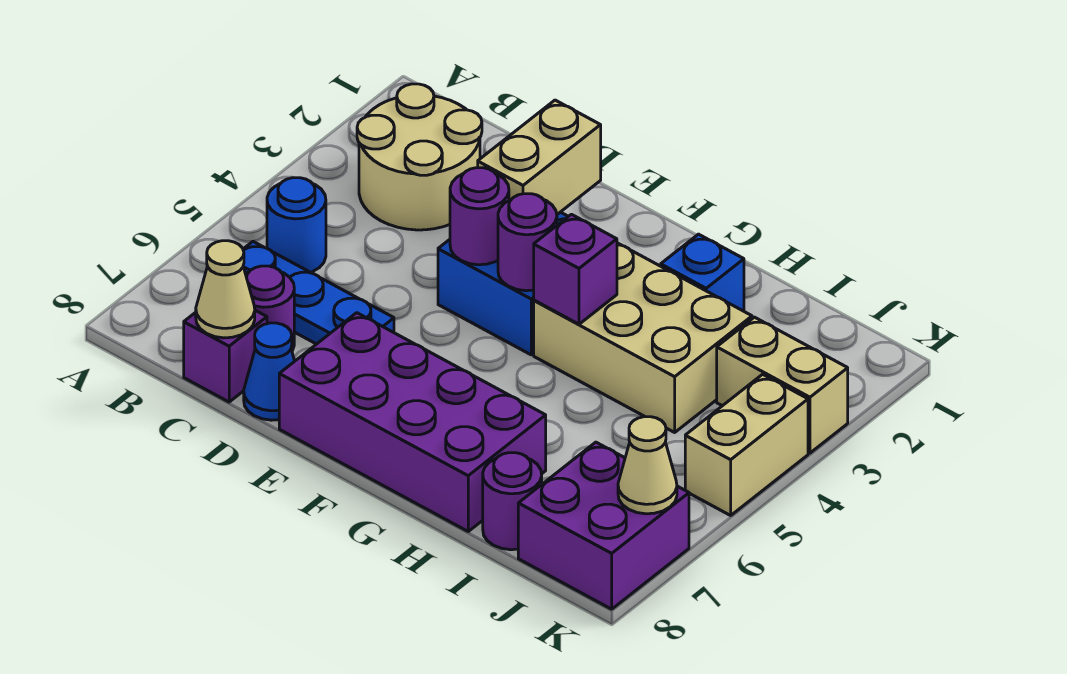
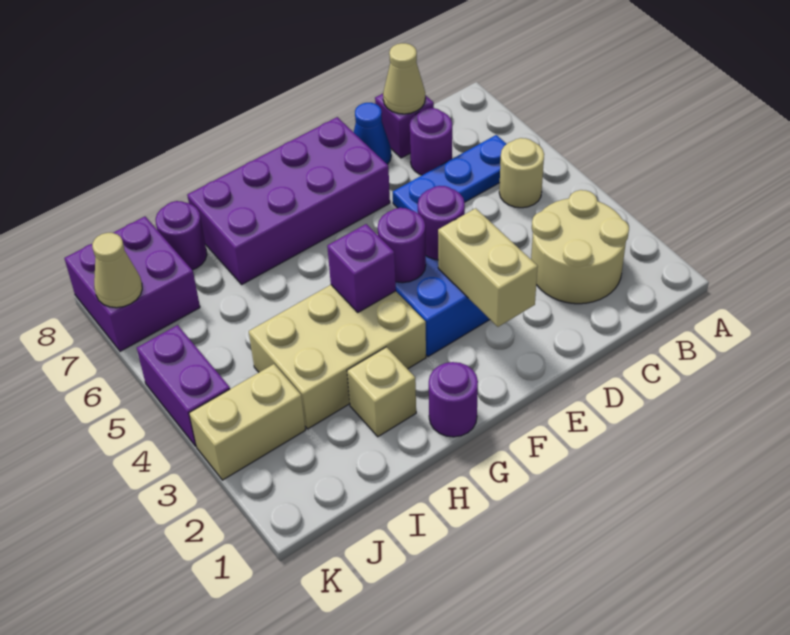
blue 1x1 round brick [267,178,326,272] -> tan 1x1 round brick [499,138,544,208]
none -> purple 1x1 round brick [429,362,478,437]
blue 1x1 brick [661,234,744,311] -> tan 1x1 brick [347,347,416,437]
tan 1x2 brick [685,374,808,515] -> purple 1x2 brick [137,325,230,446]

